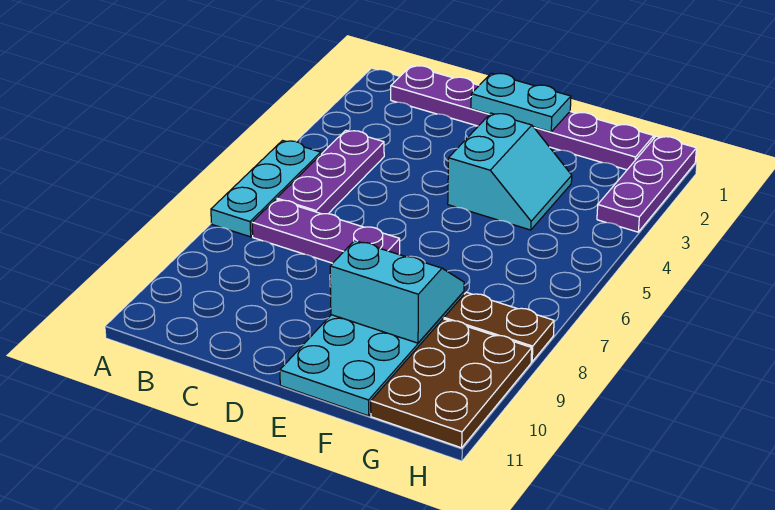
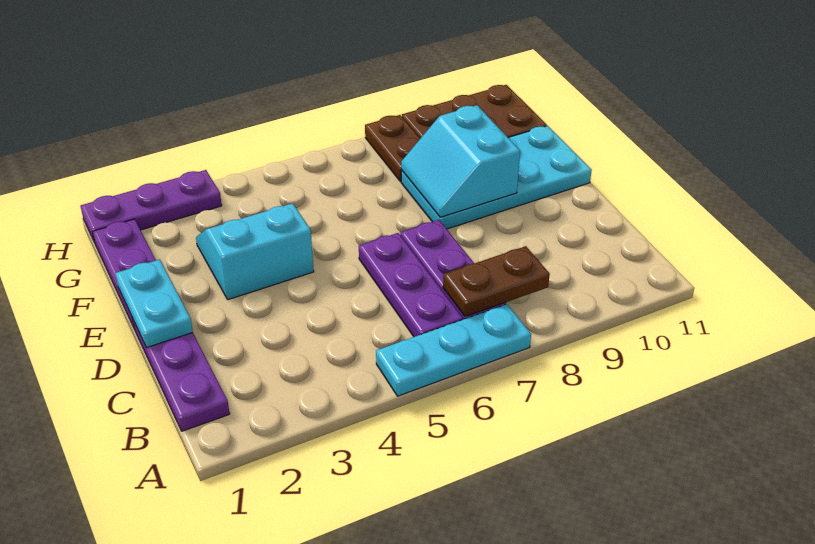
purple 1x3 plate [277,130,384,214] -> purple 1x3 plate turned to [359,233,463,337]
none -> brown 1x2 plate [443,246,550,317]

